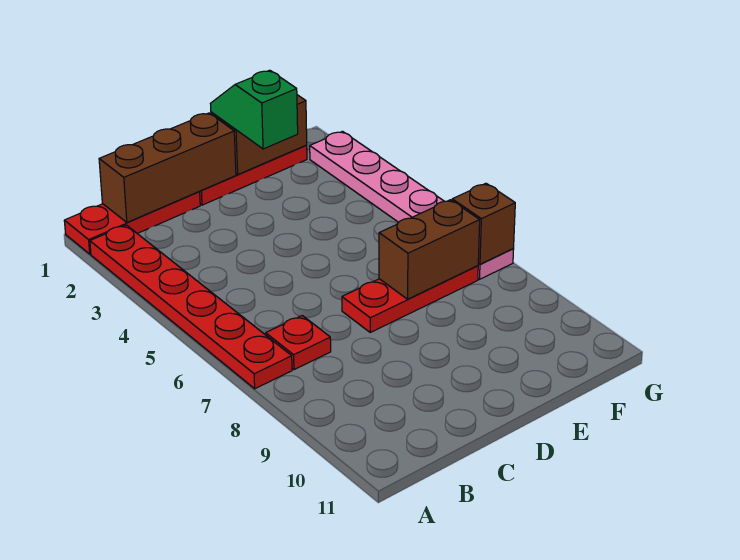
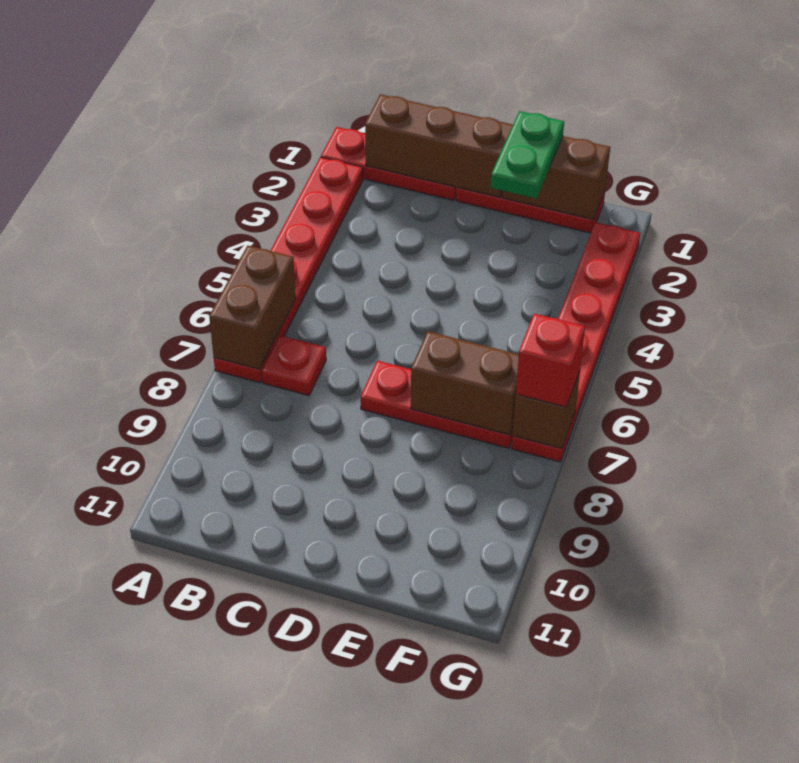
none -> brown 1x2 brick [209,246,296,369]
green 1x2 slope [210,70,298,149] -> green 1x2 plate [491,111,564,198]
pink 1x6 plate [310,131,514,279] -> red 1x6 plate [512,222,640,462]
none -> red 1x1 brick [516,313,585,407]

